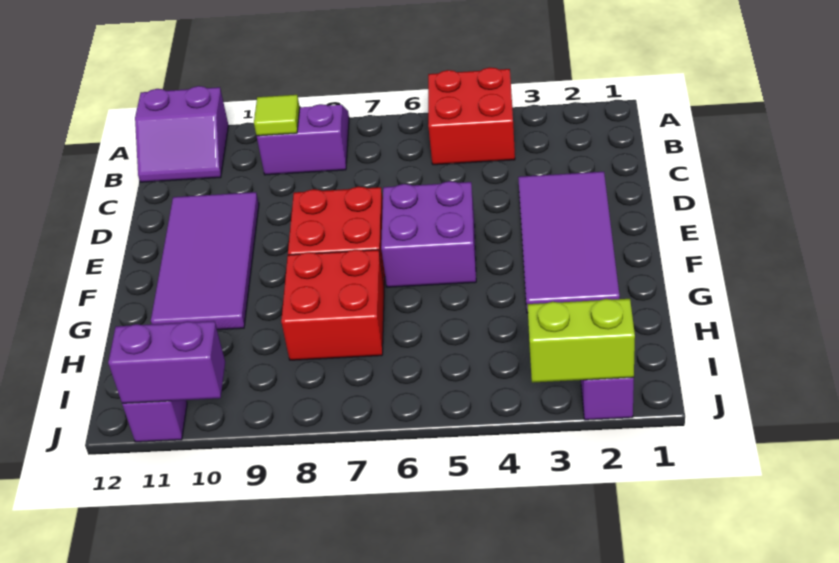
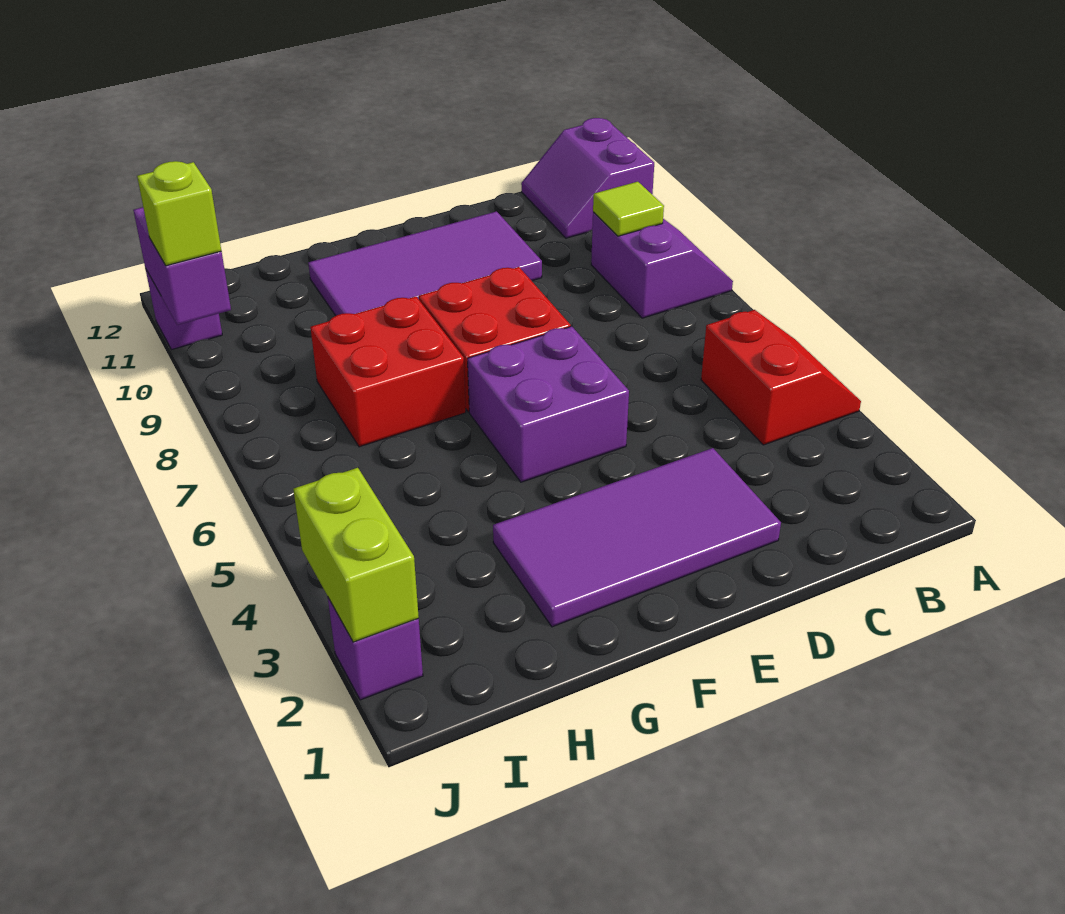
red 2x2 brick [428,67,515,165] -> red 2x2 slope [701,310,861,445]
none -> lime 1x1 brick [137,161,221,266]

